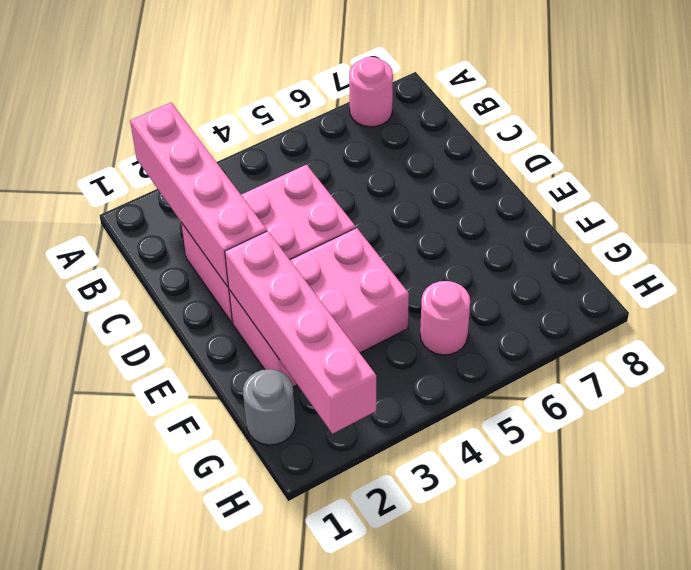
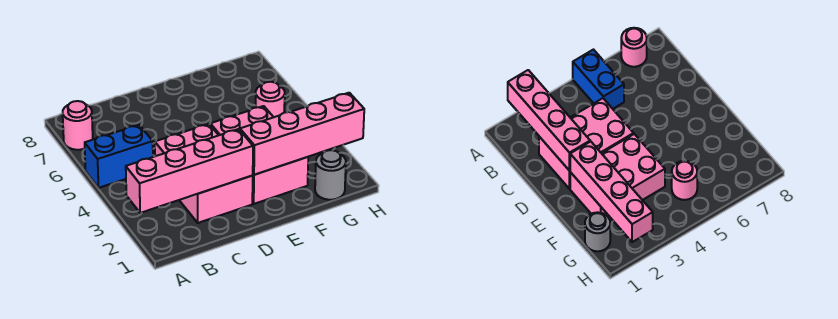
none -> blue 1x2 brick [85,125,153,188]

